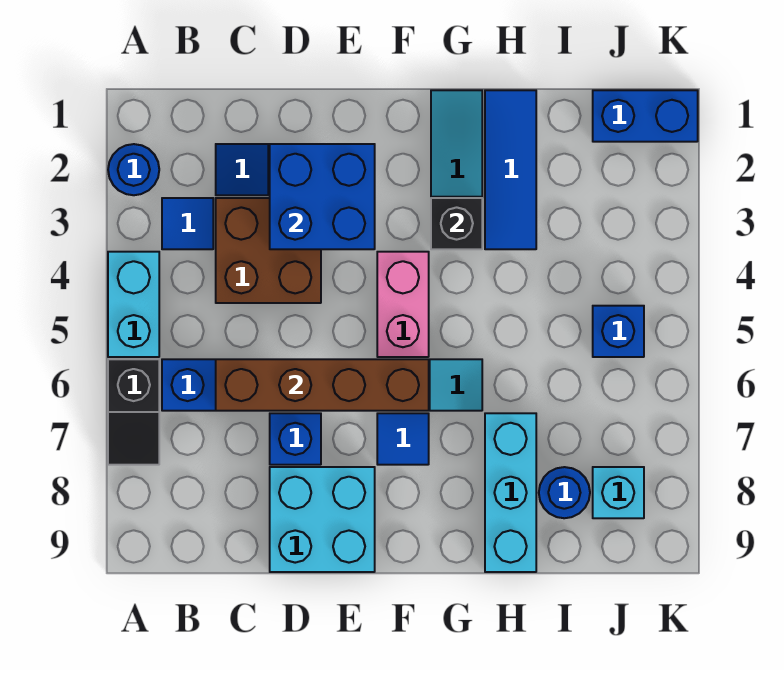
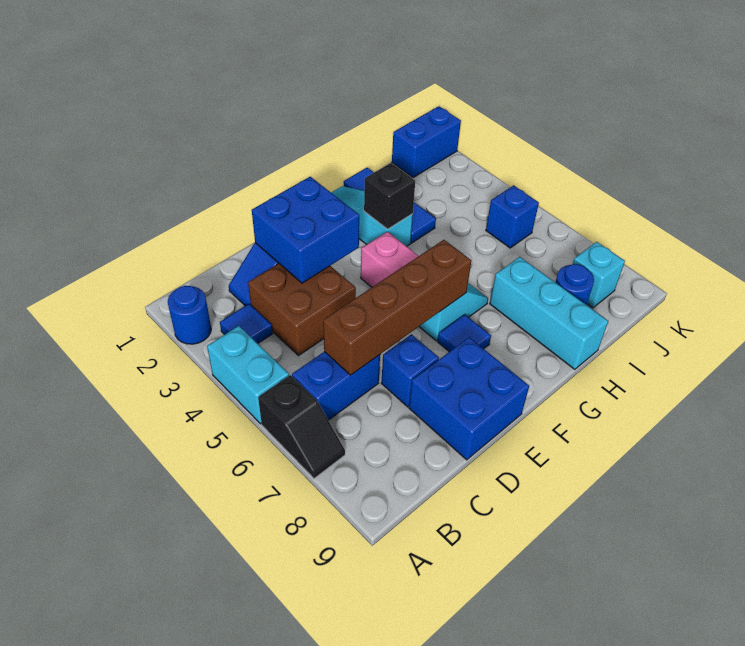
cyan 2x2 brick [270,467,375,572] -> blue 2x2 brick [409,337,529,460]

